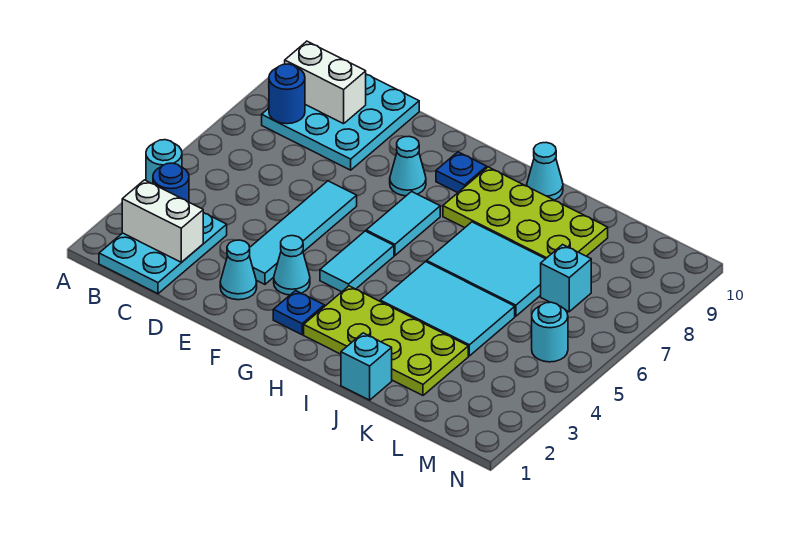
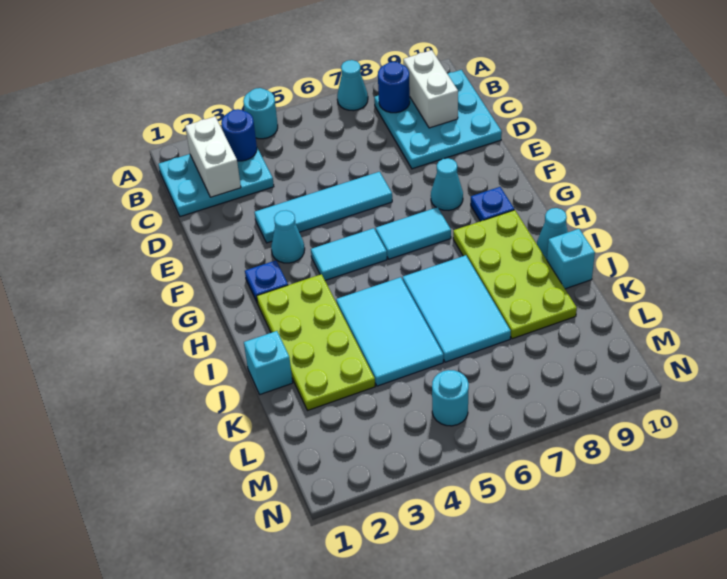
cyan 1x1 cone [220,240,257,300] -> cyan 1x1 cone moved to [337,60,368,111]
cyan 1x1 brick [541,245,591,312] -> cyan 1x1 brick moved to [547,229,595,289]

